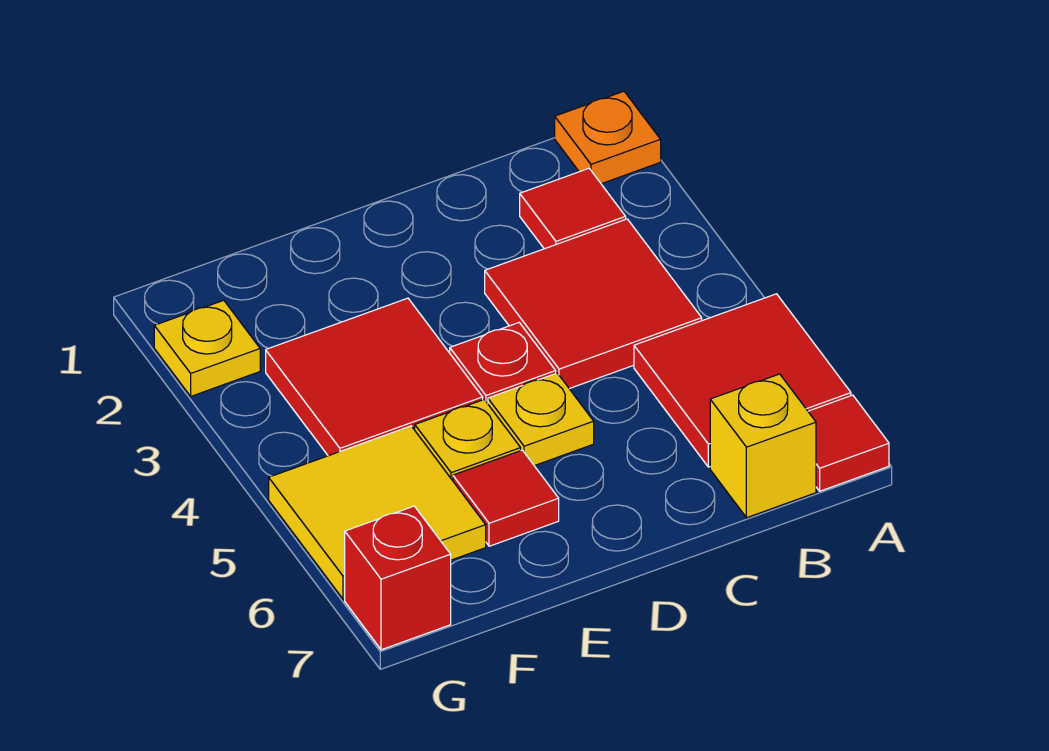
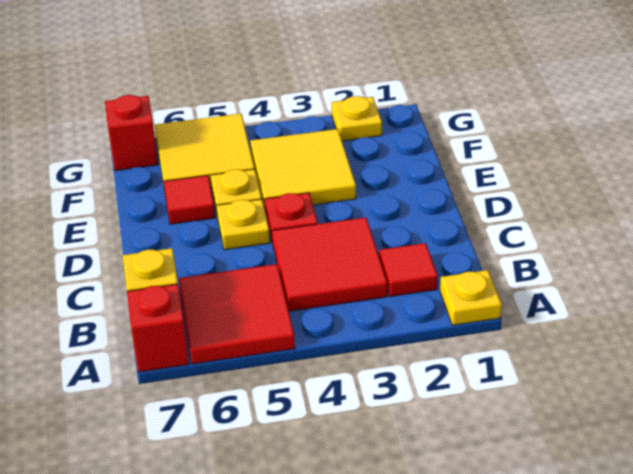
orange 1x1 plate [555,91,661,184] -> yellow 1x1 plate [440,270,502,325]
red 1x1 tile [808,395,889,491] -> red 1x1 brick [127,284,189,372]
red 2x2 tile [266,298,483,456] -> yellow 2x2 tile [250,129,356,209]

